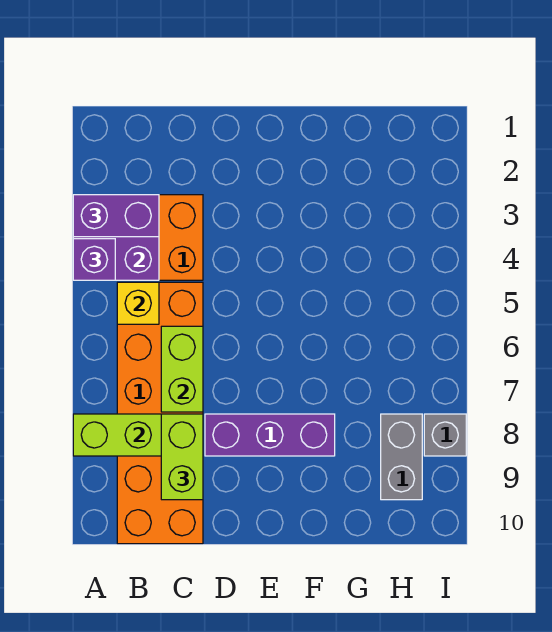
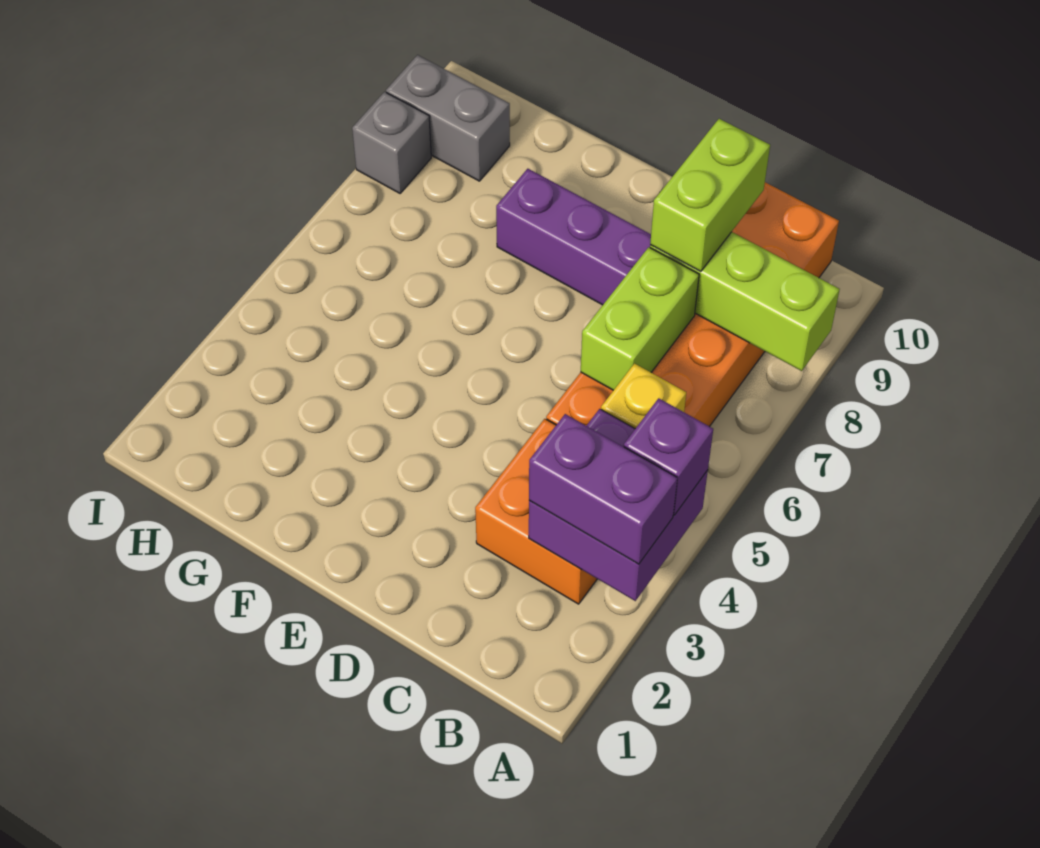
grey 1x2 brick [381,414,422,500] -> grey 1x2 brick turned to [386,55,510,181]

